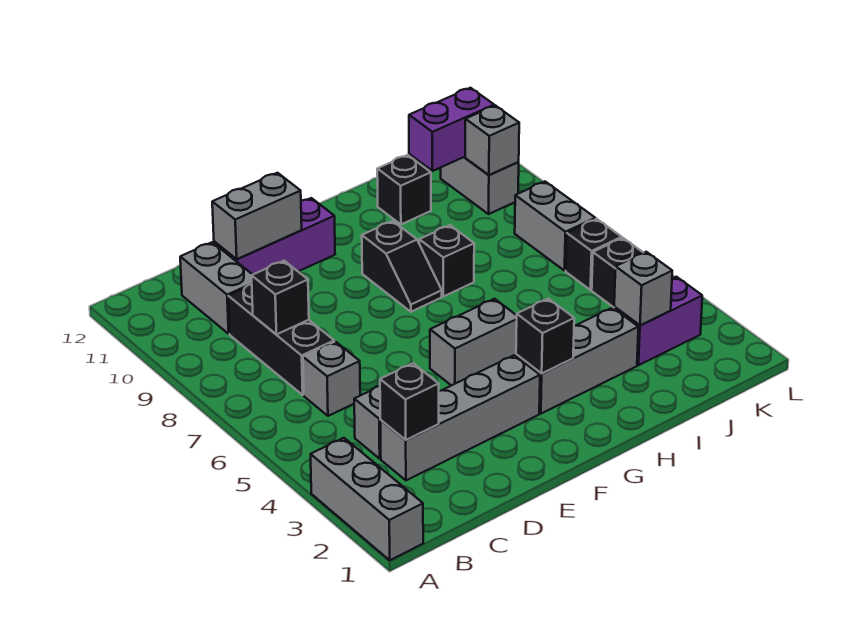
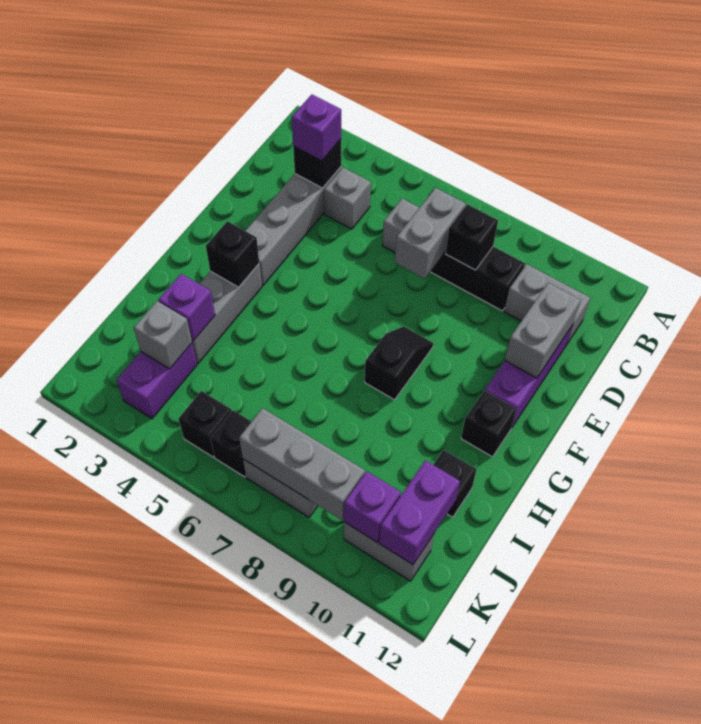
grey 1x3 brick [311,438,423,560] -> grey 1x3 brick moved to [239,408,365,520]
none -> purple 1x1 brick [292,95,341,161]
grey 1x2 brick [430,299,517,386] -> grey 1x2 brick moved to [395,188,466,279]
black 1x2 slope [362,221,442,312] -> black 1x2 slope turned to [365,326,434,400]
black 1x1 brick [419,225,474,296] -> black 1x1 brick moved to [461,391,516,457]
none -> purple 1x1 brick [158,274,215,341]
grey 1x1 brick [465,106,519,175] -> purple 1x1 brick [344,471,401,542]

